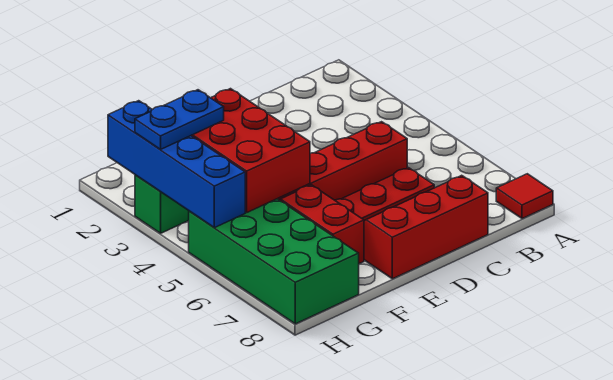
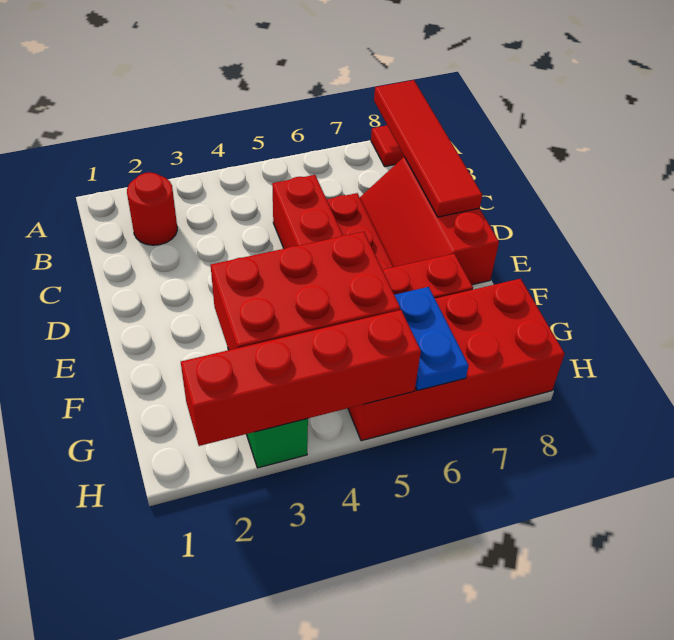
none -> red 1x4 tile [374,80,482,217]
none -> red 1x1 round brick [127,172,177,245]
blue 1x2 plate [135,90,224,149] -> blue 1x2 plate moved to [395,287,469,391]
green 2x4 brick [189,199,359,324] -> red 2x4 brick [348,279,565,441]
blue 1x4 brick [108,101,245,228] -> red 1x4 brick [181,310,421,446]

